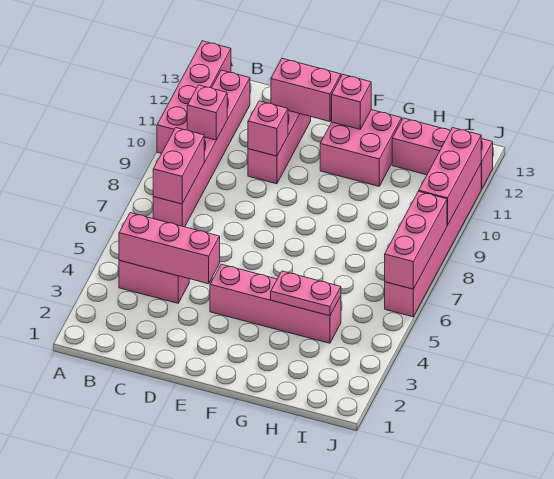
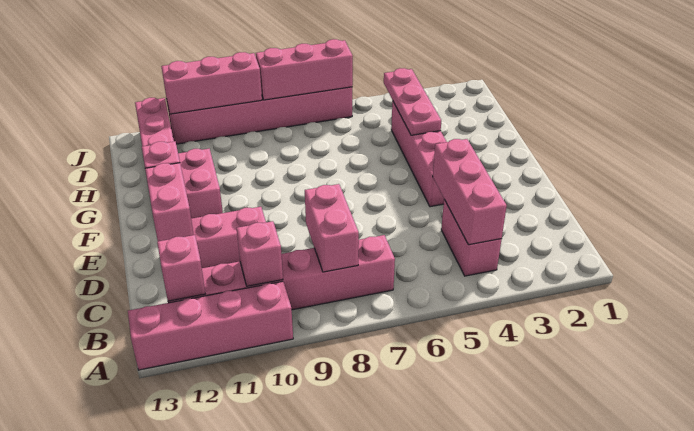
pink 1x2 brick [153,128,204,204] -> pink 1x2 brick turned to [305,184,359,272]
pink 1x1 brick [248,101,288,156] -> pink 1x1 brick moved to [157,235,205,301]
pink 1x2 plate [271,271,341,316] -> pink 1x3 plate [384,68,441,135]

